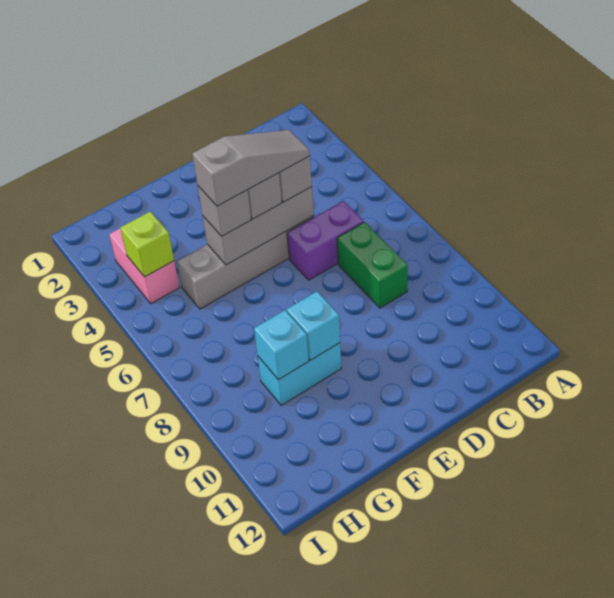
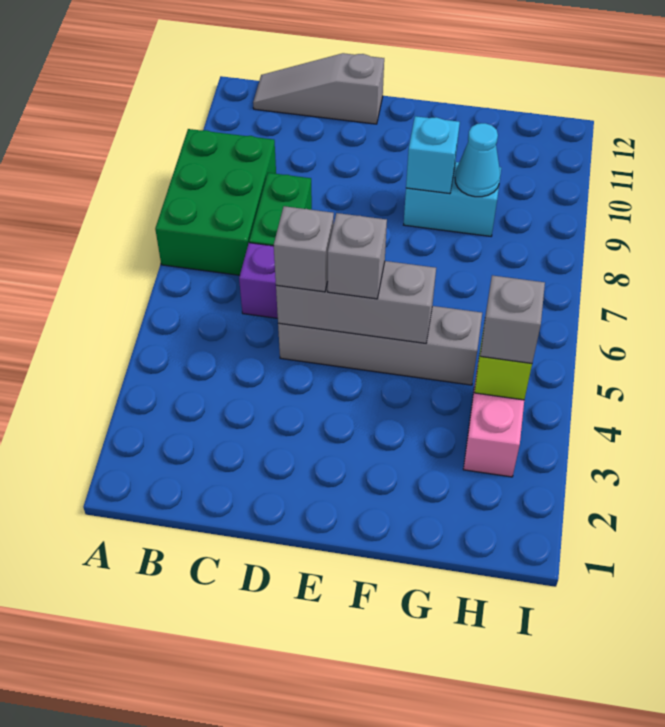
none -> green 2x3 brick [155,129,276,275]
grey 1x3 slope [192,130,310,206] -> grey 1x3 slope moved to [253,53,384,124]
grey 1x1 brick [198,186,251,236] -> grey 1x1 brick moved to [480,275,545,363]
cyan 1x1 brick [254,310,309,380] -> cyan 1x1 cone [455,123,500,197]

